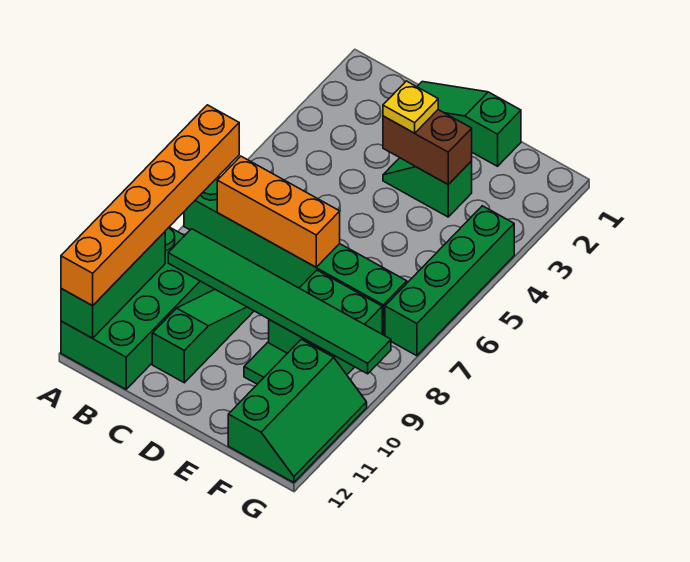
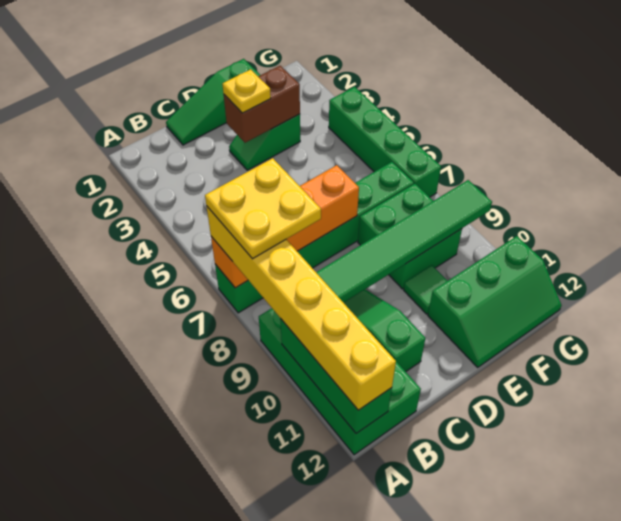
orange 1x6 brick [61,105,239,306] -> yellow 1x6 brick [207,207,396,410]
none -> yellow 2x2 plate [205,158,321,259]
orange 1x3 brick [217,156,340,267] -> orange 1x4 brick [211,165,359,288]
green 2x3 slope [228,339,367,483] -> green 2x3 slope turned to [428,236,562,368]

